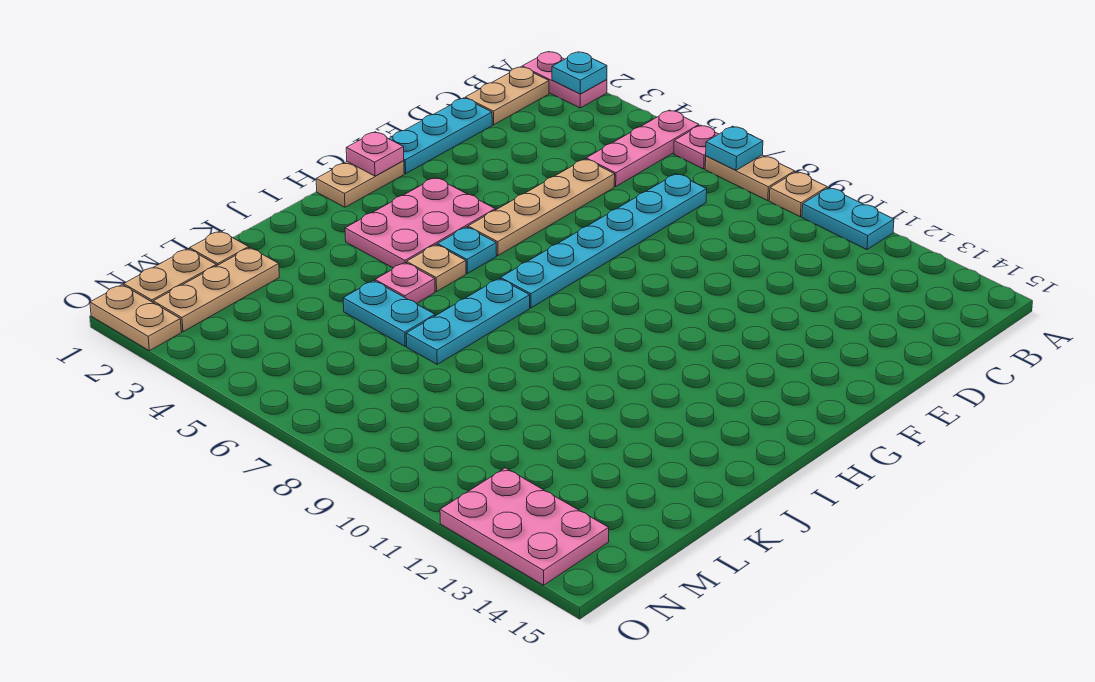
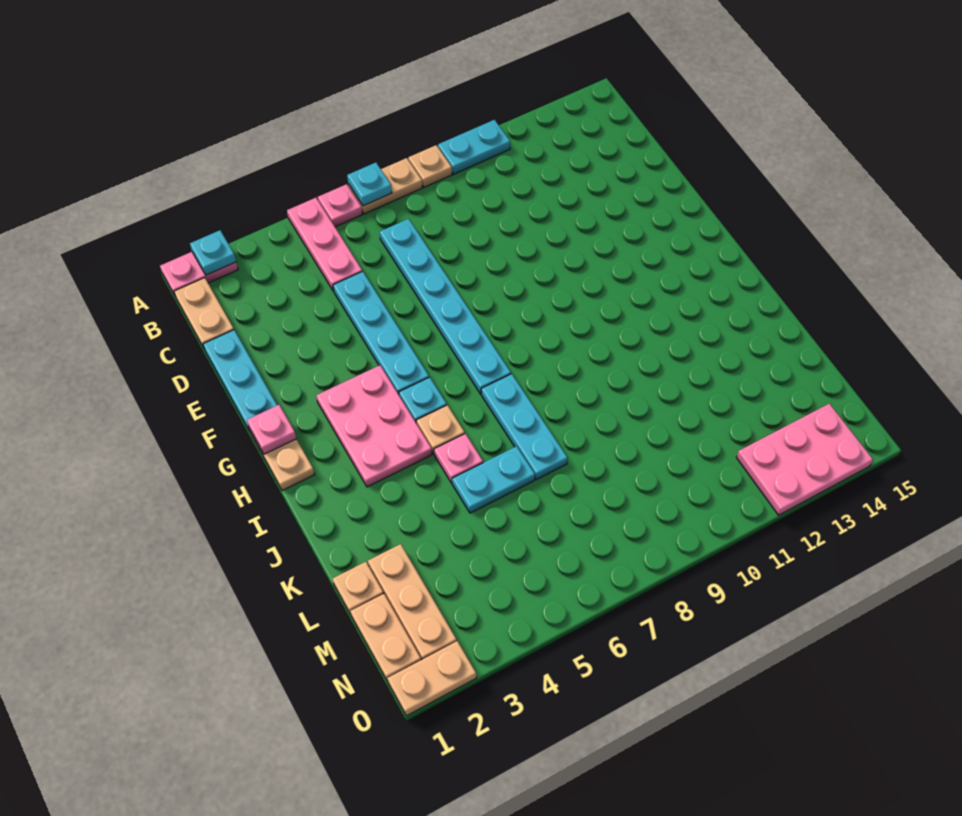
tan 1x4 plate [468,159,615,256] -> cyan 1x4 plate [333,271,429,395]

